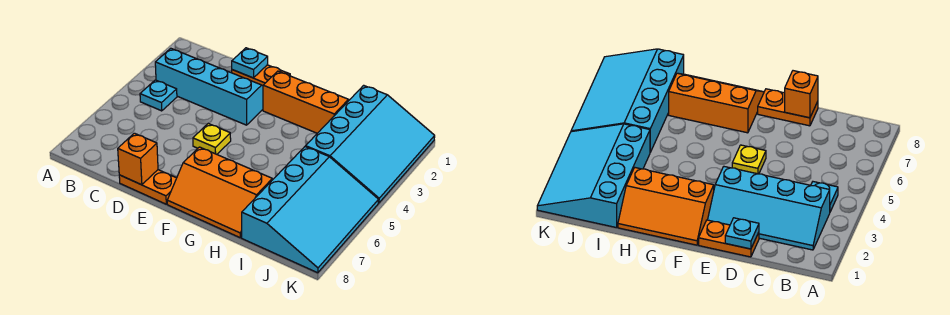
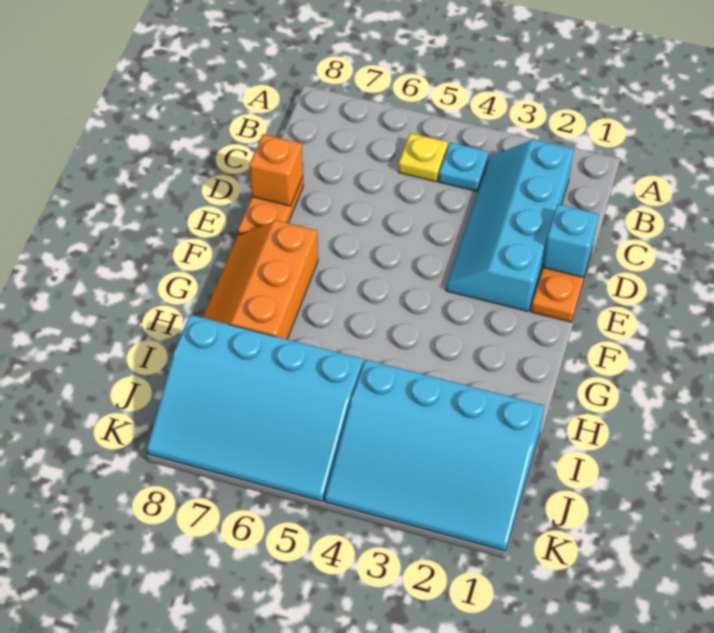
cyan 2x4 slope [155,48,263,125] -> cyan 2x4 slope turned to [446,140,574,312]
cyan 1x1 plate [232,48,268,78] -> cyan 1x1 brick [543,204,599,277]
yellow 1x1 plate [193,123,231,154] -> yellow 1x1 plate moved to [398,133,448,182]
orange 2x3 slope [263,71,349,133] -> none

